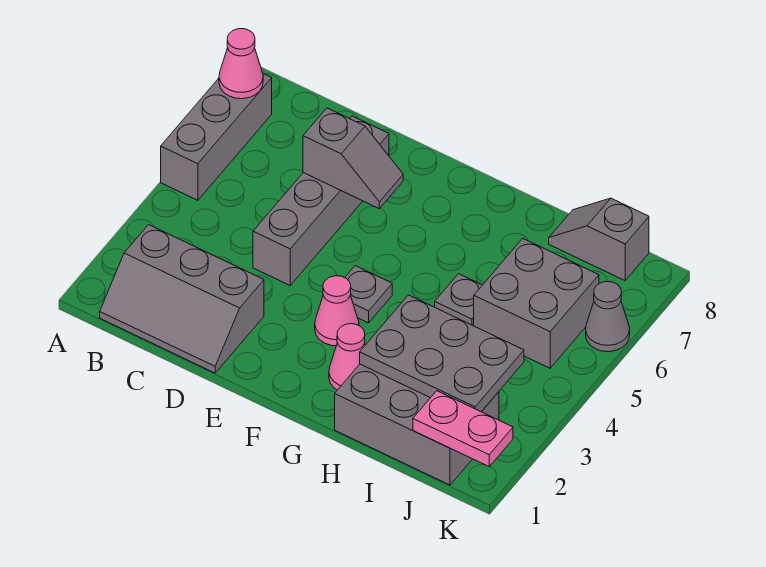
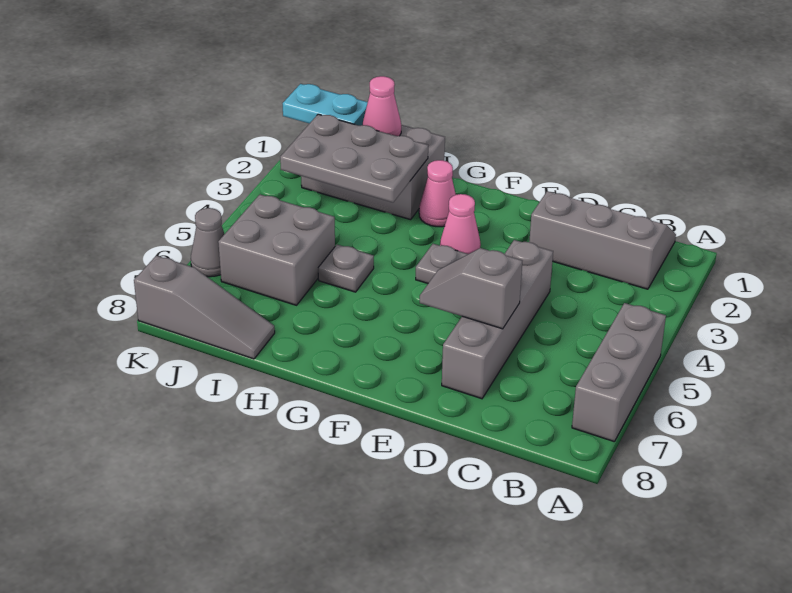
pink 1x1 cone [219,29,263,99] -> pink 1x1 cone moved to [363,76,401,136]
grey 1x2 slope [549,198,649,281] -> grey 1x3 slope [134,256,275,359]
pink 1x2 plate [413,391,513,467] -> cyan 1x2 plate [283,84,368,126]

